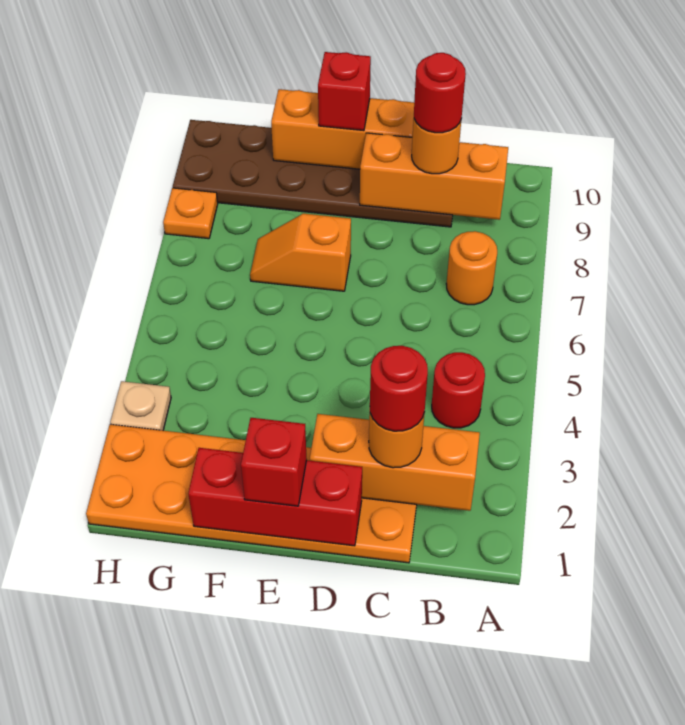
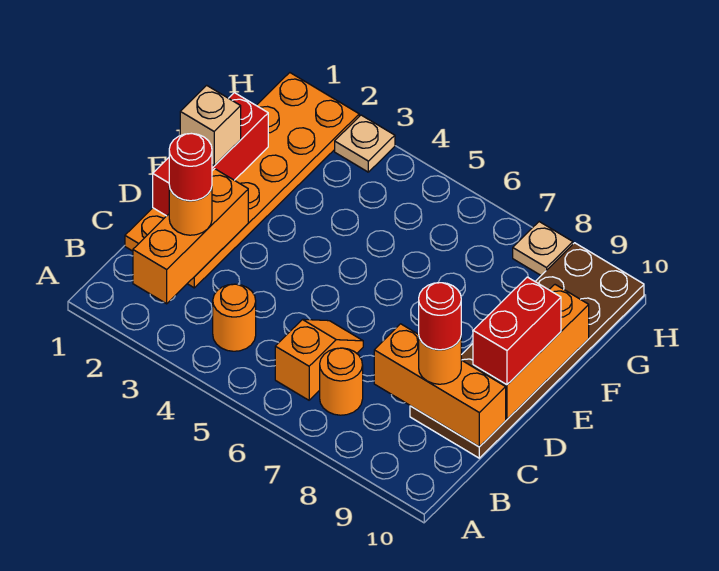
red 1x1 round brick [432,352,485,428] -> orange 1x1 round brick [213,284,256,351]
orange 1x3 brick [360,133,508,220] -> orange 1x3 brick turned to [374,324,506,447]
red 1x1 brick [241,418,307,506] -> tan 1x1 brick [180,85,241,166]
orange 1x2 slope [250,214,351,291] -> orange 1x2 slope moved to [275,319,363,400]
red 1x1 brick [318,52,371,131] -> red 1x2 brick [473,277,561,385]
orange 1x1 plate [163,188,218,239] -> tan 1x1 plate [513,222,573,275]

